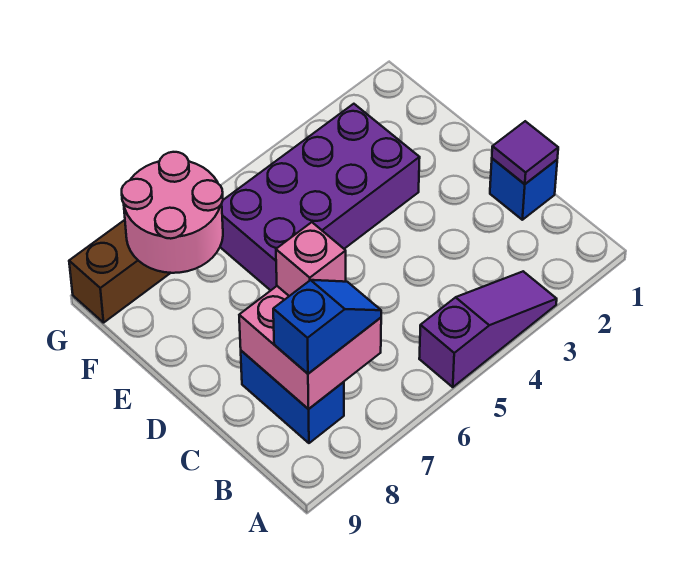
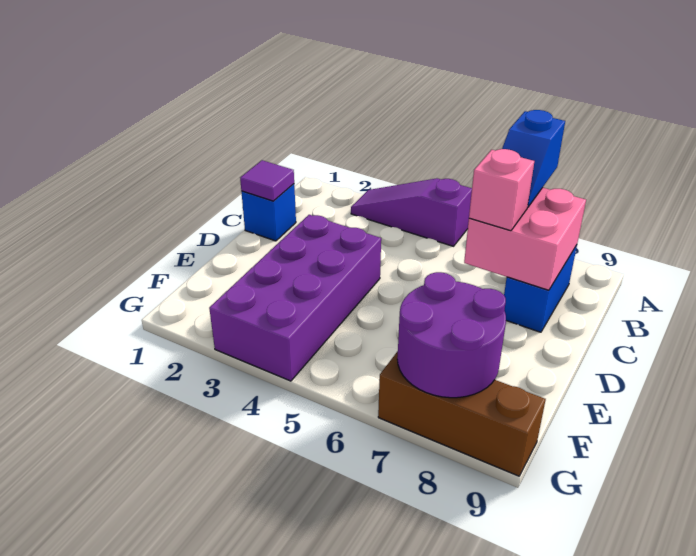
blue 1x2 slope [273,280,381,374] -> blue 1x2 slope turned to [502,110,565,208]
purple 2x4 brick [220,104,420,290] -> purple 2x4 brick turned to [209,215,381,381]
pink 2x2 round brick [122,152,223,273] -> purple 2x2 round brick [397,272,506,398]

